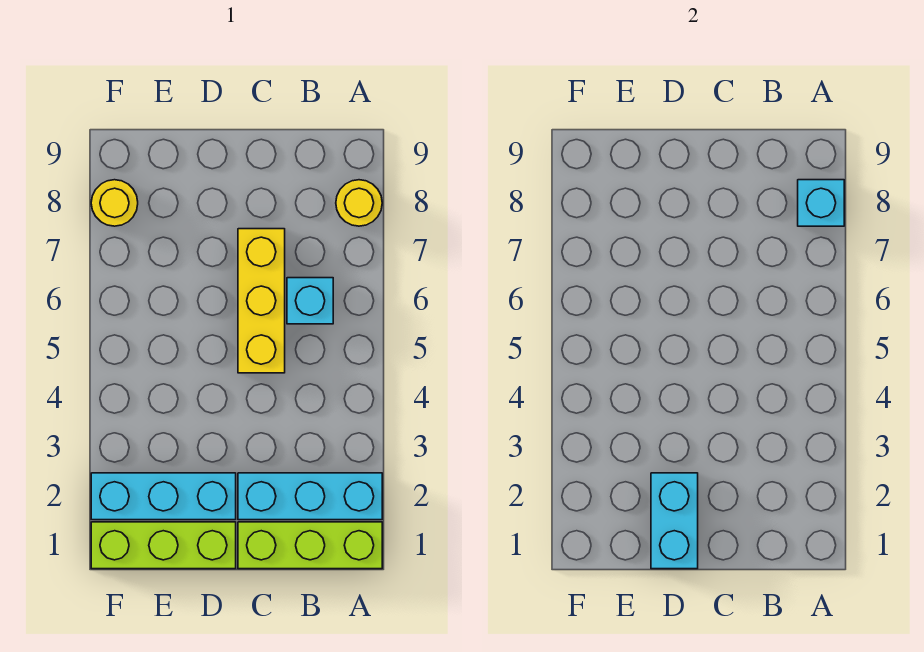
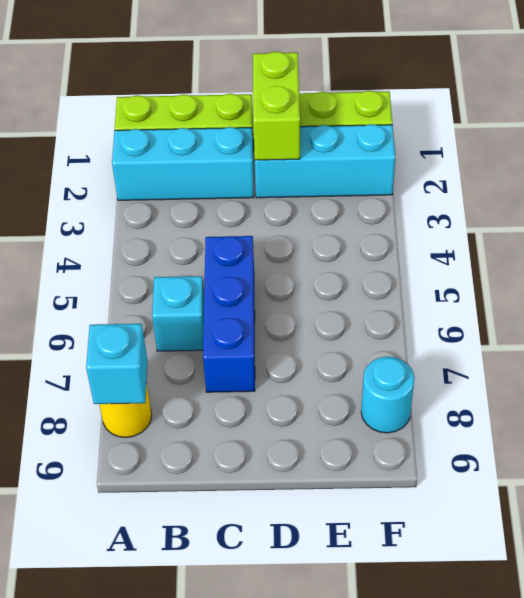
yellow 1x3 brick [238,229,285,373] -> blue 1x3 brick [203,236,255,392]
cyan 1x2 brick [651,473,698,569] -> lime 1x2 brick [253,52,300,160]
yellow 1x1 round brick [91,180,138,226] -> cyan 1x1 round brick [361,357,415,433]

